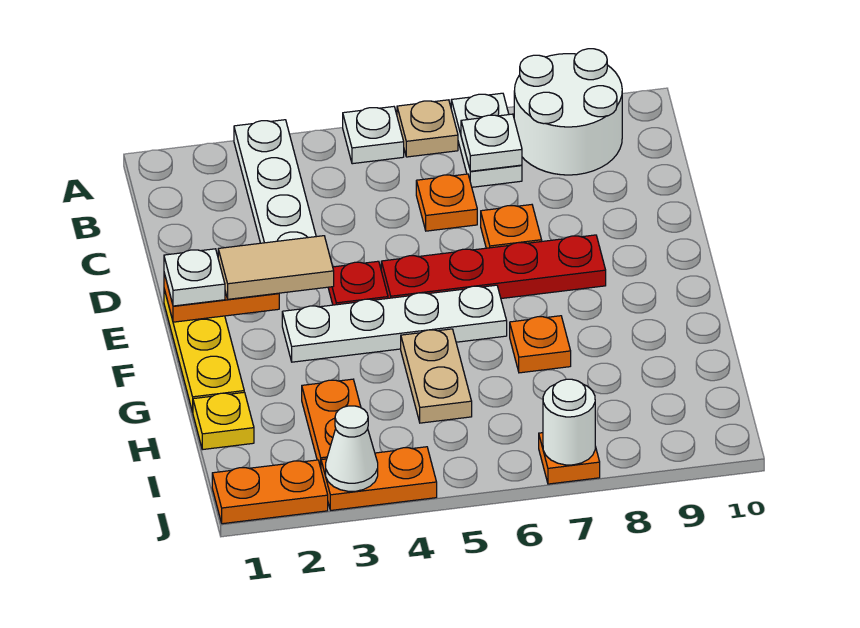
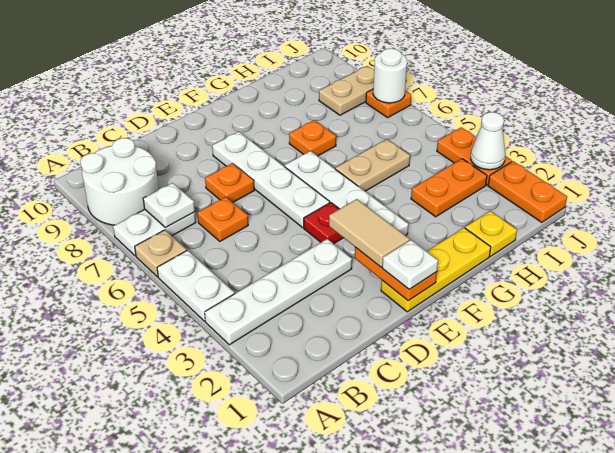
white 1x1 plate [343,107,404,164] -> white 1x2 plate [157,250,234,321]
red 1x4 plate [381,235,606,299] -> white 1x4 plate [212,132,330,227]
none -> tan 1x2 plate [319,66,374,115]

